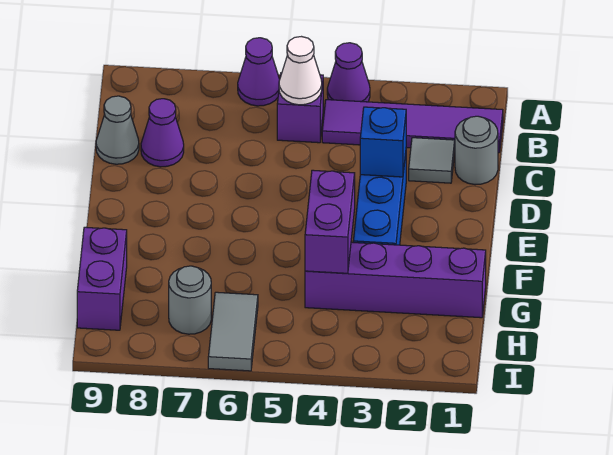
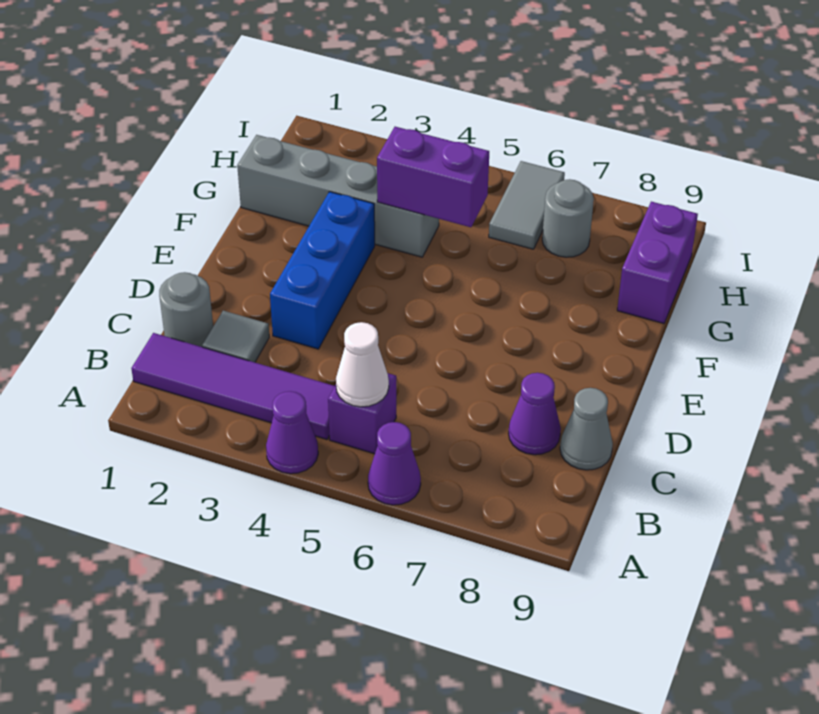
blue 1x1 brick [360,107,406,177] -> none
purple 1x2 brick [305,170,355,273] -> purple 1x2 brick turned to [377,127,489,227]
purple 1x4 brick [305,242,486,318] -> grey 1x4 brick [237,135,439,257]

